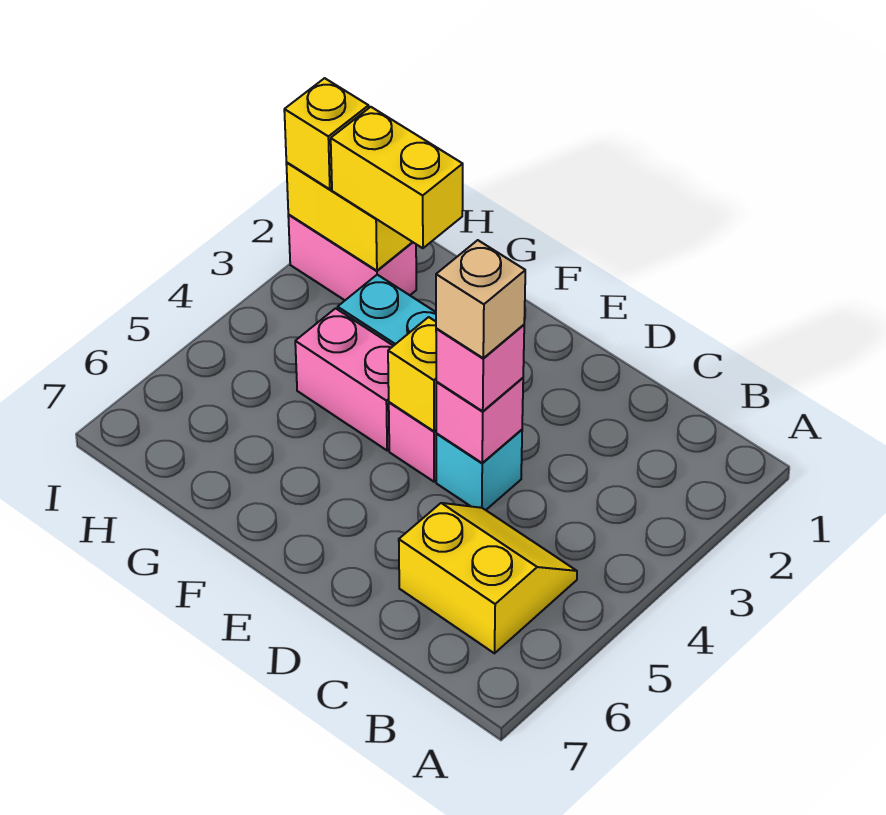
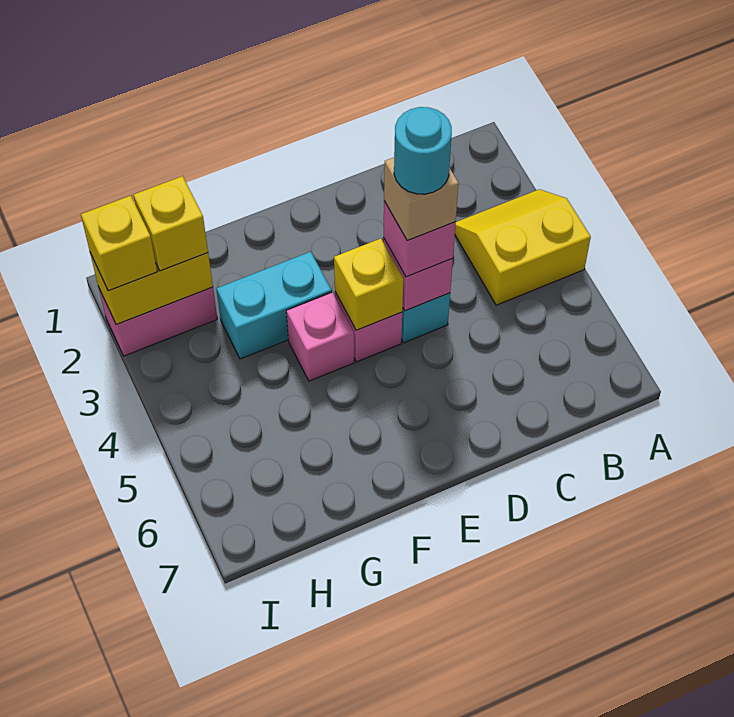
yellow 2x2 slope [399,503,577,653] -> yellow 2x2 slope moved to [455,189,591,305]
none -> cyan 1x1 round brick [394,107,452,194]
pink 1x2 brick [295,308,393,451] -> pink 1x1 brick [286,292,354,381]
yellow 1x2 brick [331,107,463,248] -> yellow 1x1 brick [134,176,208,271]

